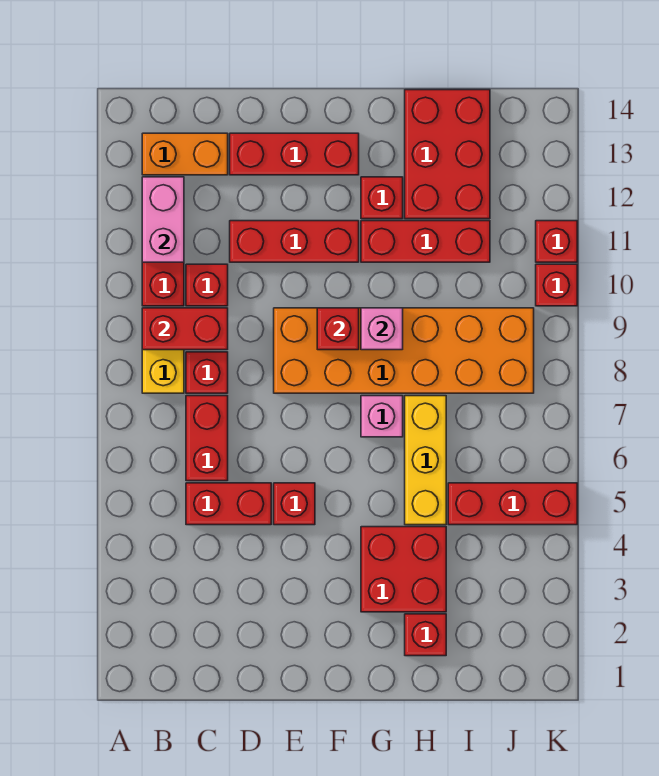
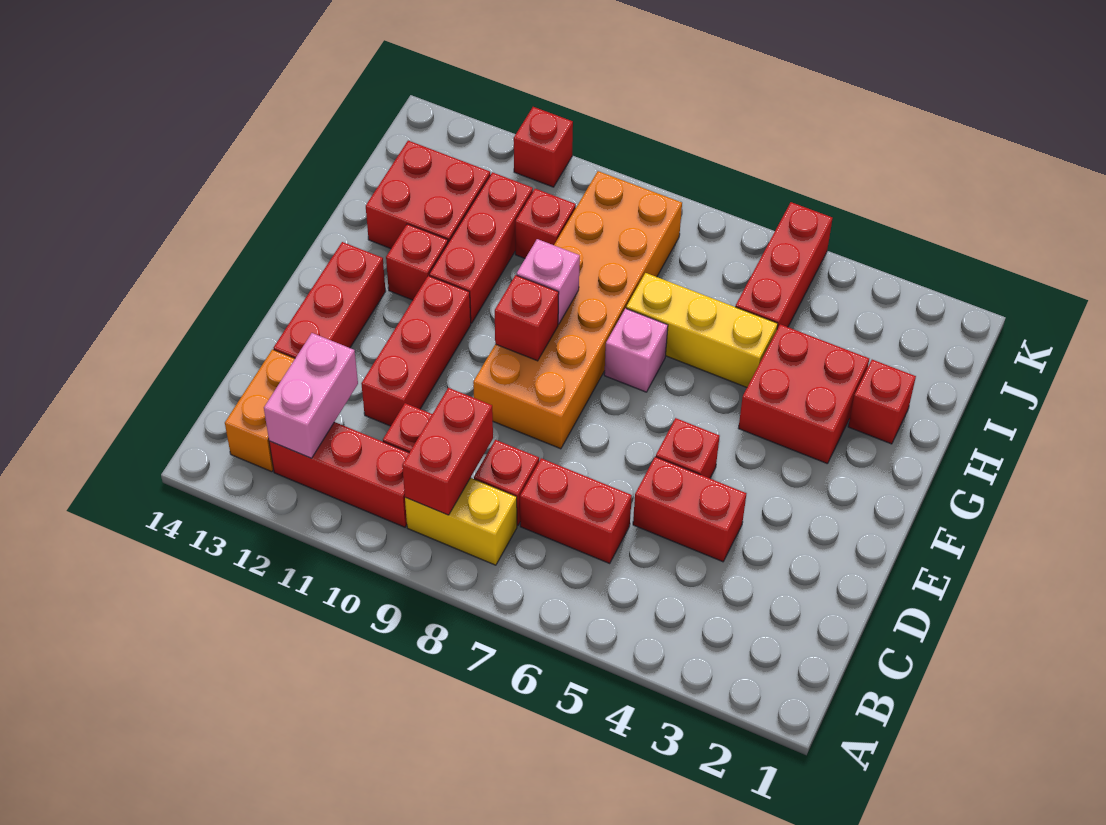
pink 1x2 brick [142,177,184,262] -> pink 1x2 brick turned to [264,333,358,458]
red 1x2 brick [186,483,271,525] -> red 1x2 brick turned to [633,457,746,562]
red 2x3 brick [405,90,490,219] -> red 2x2 brick [366,141,490,249]
red 1x1 brick [536,264,577,306] -> red 1x1 brick moved to [515,189,576,258]

